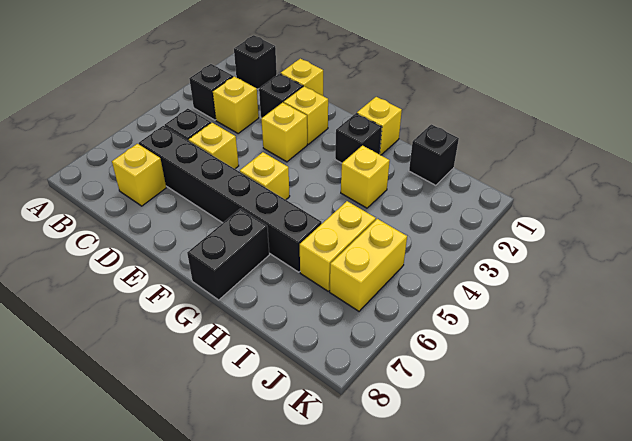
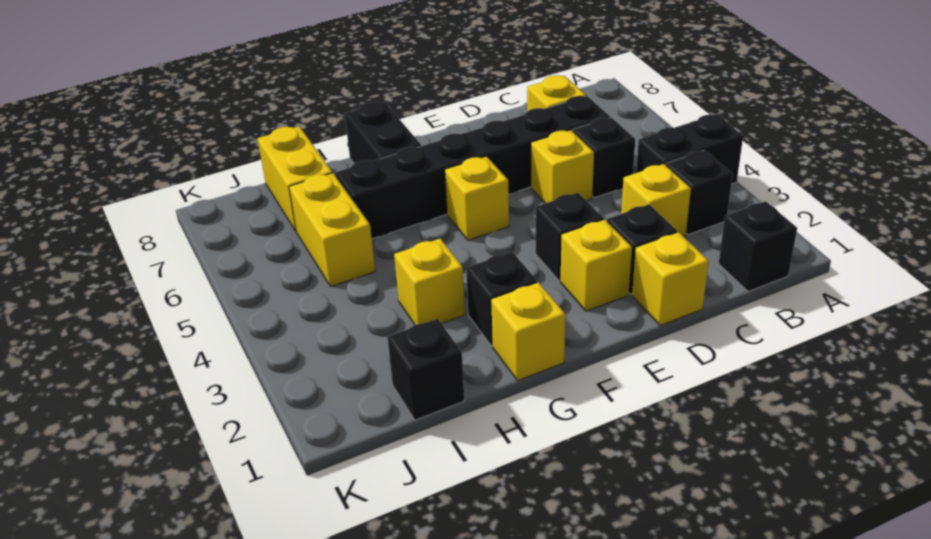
none -> black 1x2 brick [636,114,743,184]
yellow 1x1 brick [261,103,307,162] -> black 1x1 brick [536,193,604,281]
yellow 1x2 brick [330,219,407,311] -> yellow 1x2 brick moved to [257,126,332,231]

